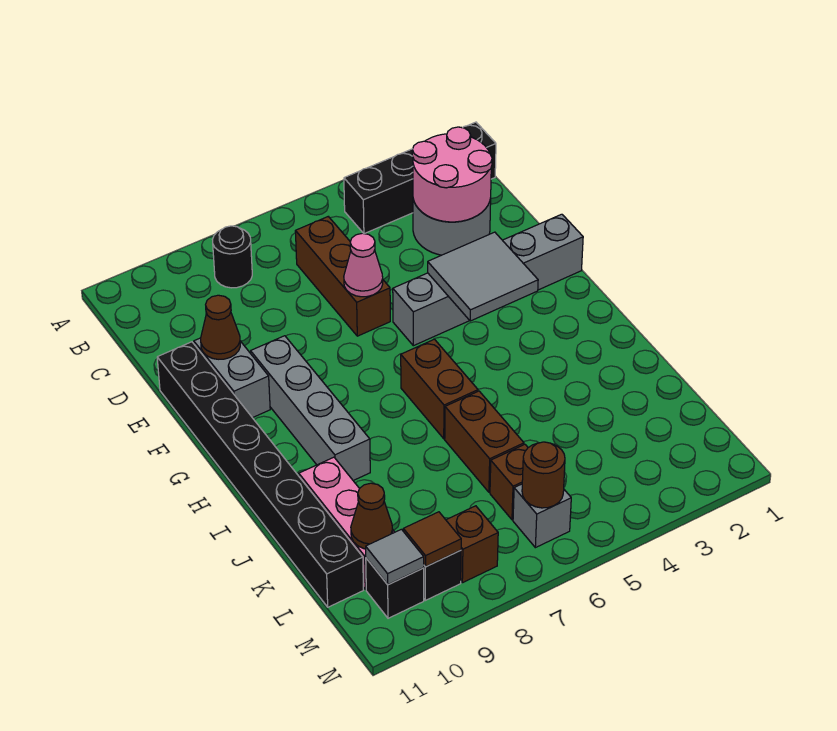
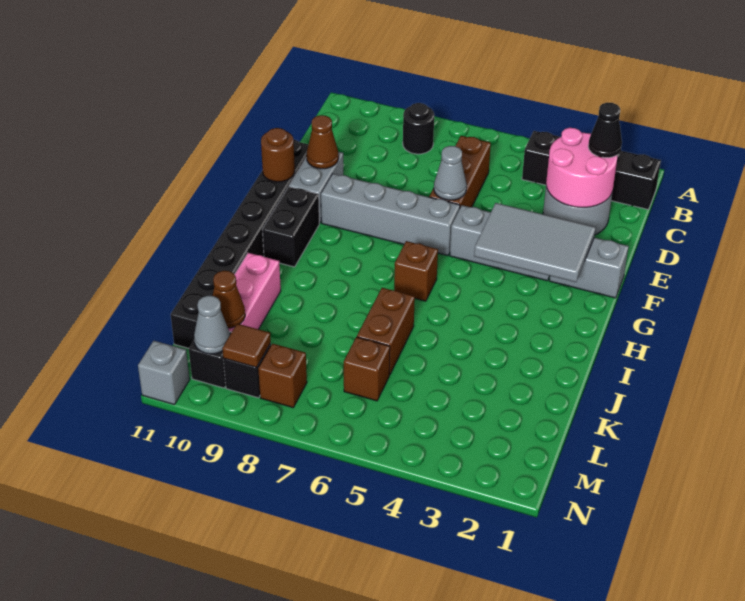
none -> black 1x1 cone [588,103,622,158]
pink 1x1 cone [344,233,383,297] -> grey 1x1 cone [434,146,467,200]
grey 2x2 tile [428,232,538,321] -> grey 2x3 tile [474,203,596,282]
grey 1x4 brick [251,336,370,481] -> grey 1x4 brick turned to [321,174,460,256]
none -> black 1x2 brick [262,187,319,267]
brown 1x2 brick [401,339,478,439] -> brown 1x1 brick [394,241,438,301]
grey 1x1 brick [513,484,571,548] -> grey 1x1 brick moved to [138,341,190,405]
brown 1x1 round brick [522,442,565,508] -> brown 1x1 round brick moved to [261,128,295,182]
grey 1x1 tile [366,529,424,585] -> grey 1x1 cone [194,296,230,354]

